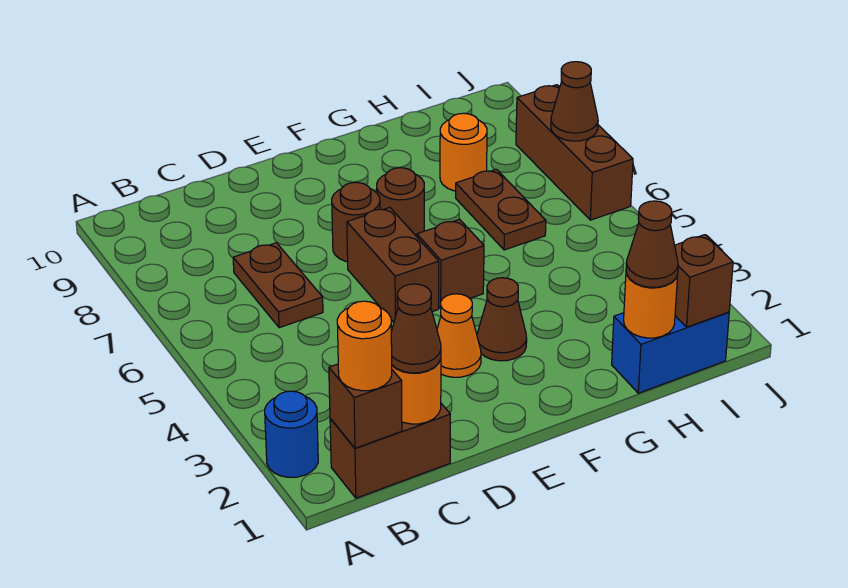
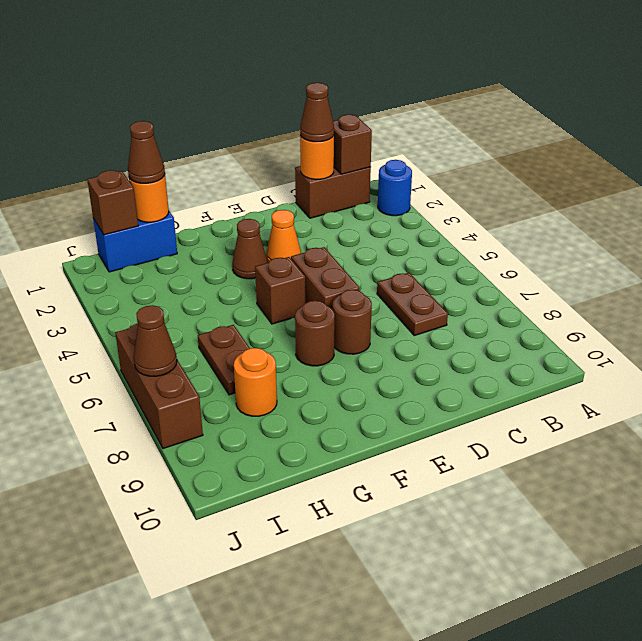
orange 1x1 round brick [337,301,392,391] -> none

